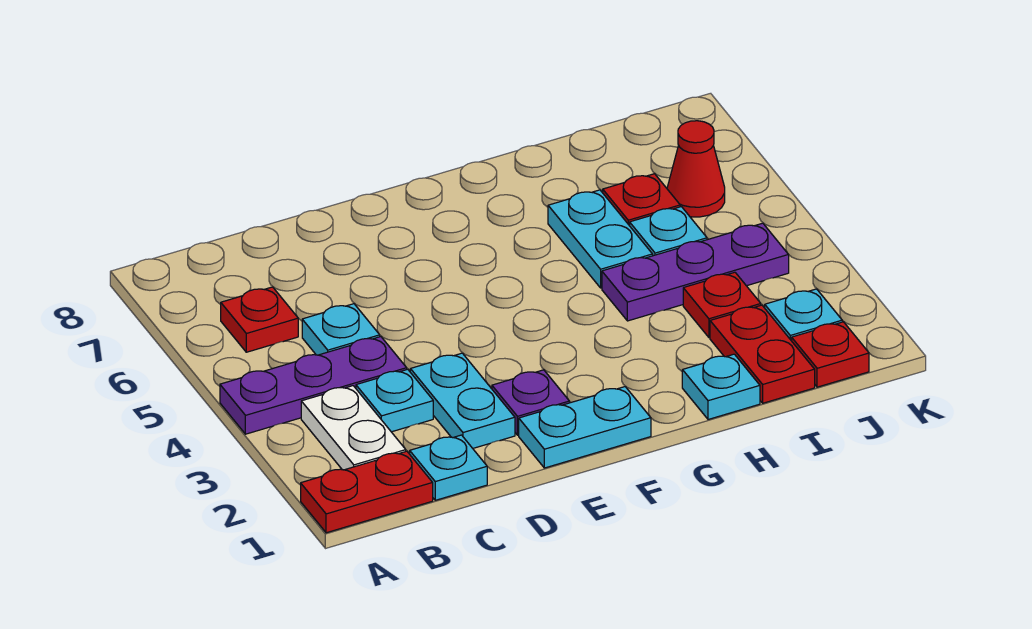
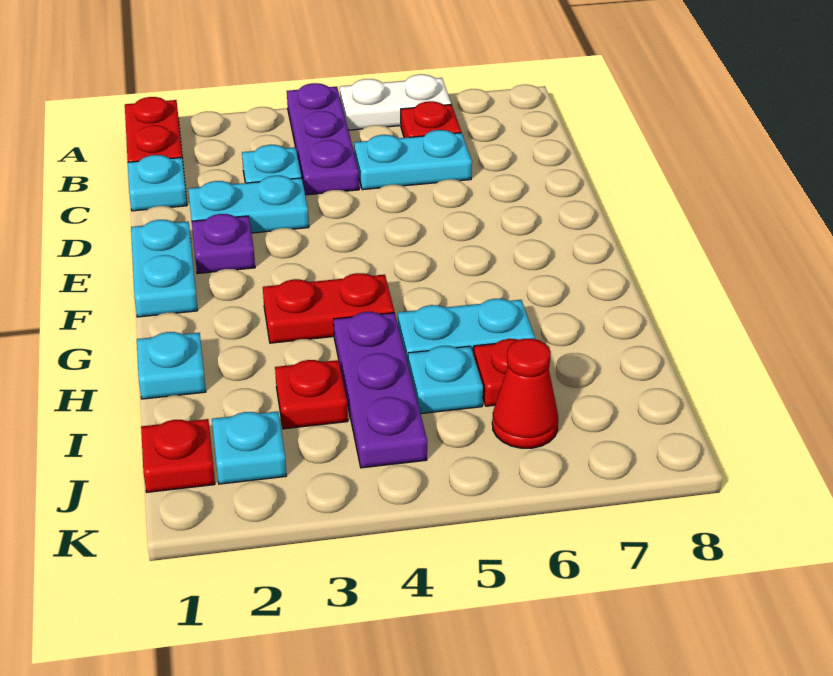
white 1x2 plate [301,386,406,470] -> white 1x2 plate moved to [340,74,451,130]
cyan 1x1 plate [302,304,380,355] -> cyan 1x2 plate [354,130,472,190]
red 1x2 plate [710,305,815,403] -> red 1x2 plate moved to [263,273,394,343]

